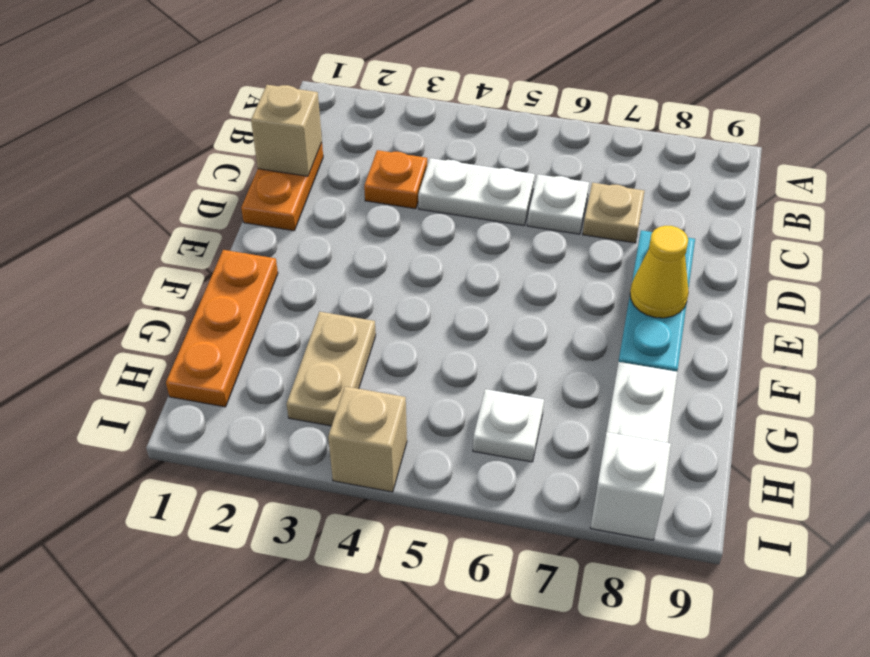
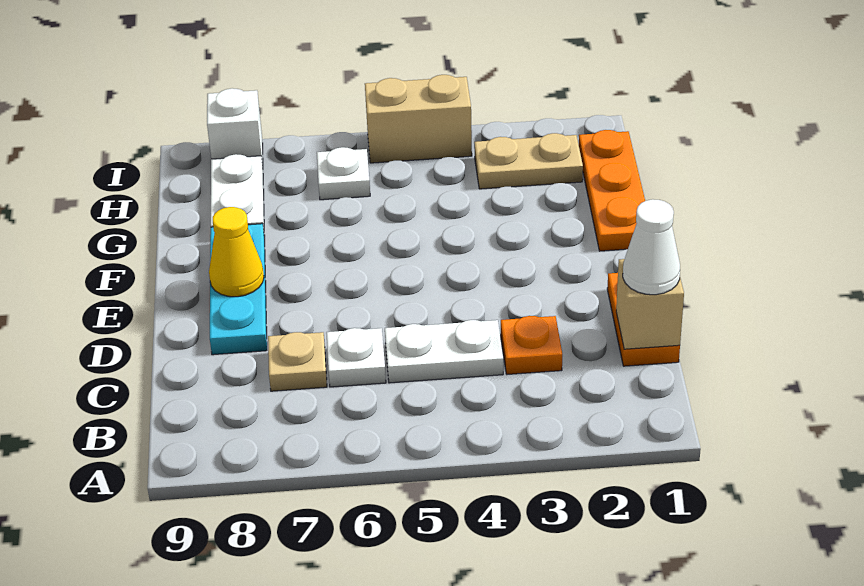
none -> white 1x1 cone [623,199,680,295]
tan 1x2 plate [287,312,376,426] -> tan 1x2 plate turned to [474,133,583,189]
tan 1x1 brick [328,386,407,492] -> tan 1x2 brick [365,75,472,163]

